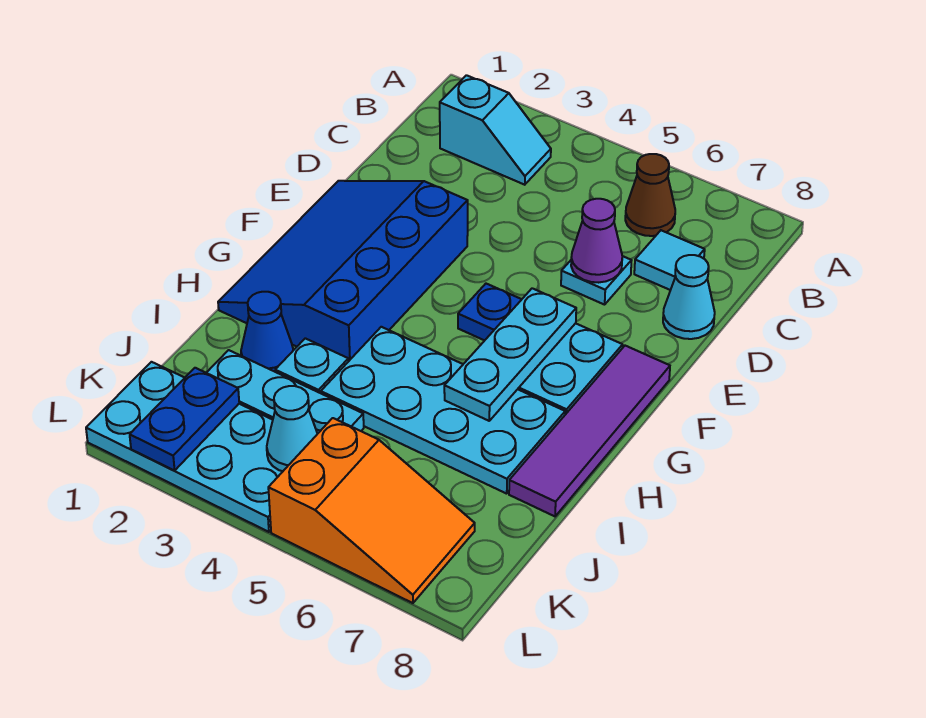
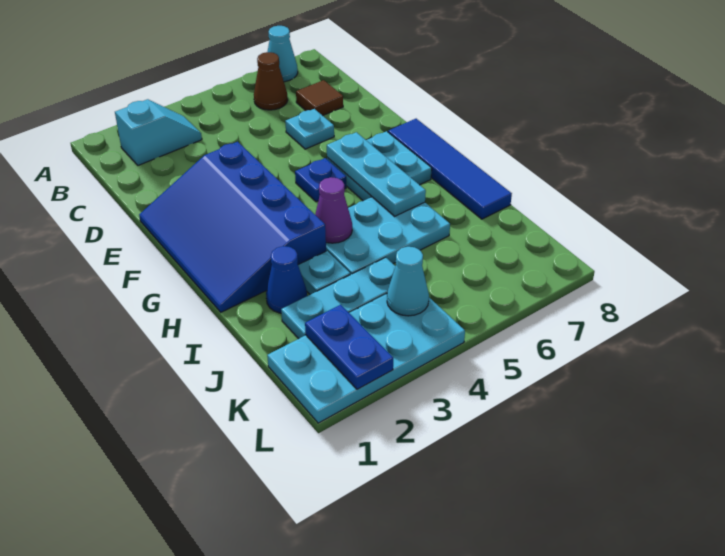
cyan 1x1 tile [634,230,705,290] -> brown 1x1 tile [296,80,343,116]
purple 1x1 cone [571,199,622,283] -> purple 1x1 cone moved to [315,177,352,243]
cyan 1x1 cone [663,255,715,339] -> cyan 1x1 cone moved to [268,26,298,82]
purple 1x4 tile [509,346,670,516] -> blue 1x4 tile [388,119,512,219]
cyan 2x4 plate [321,327,565,494] -> cyan 2x3 plate [326,197,450,275]
orange 2x3 slope [268,418,475,603] -> none

